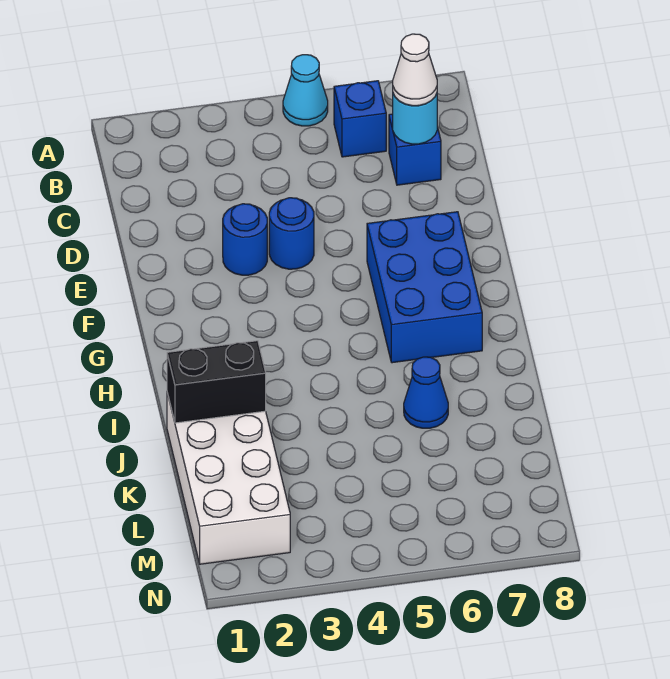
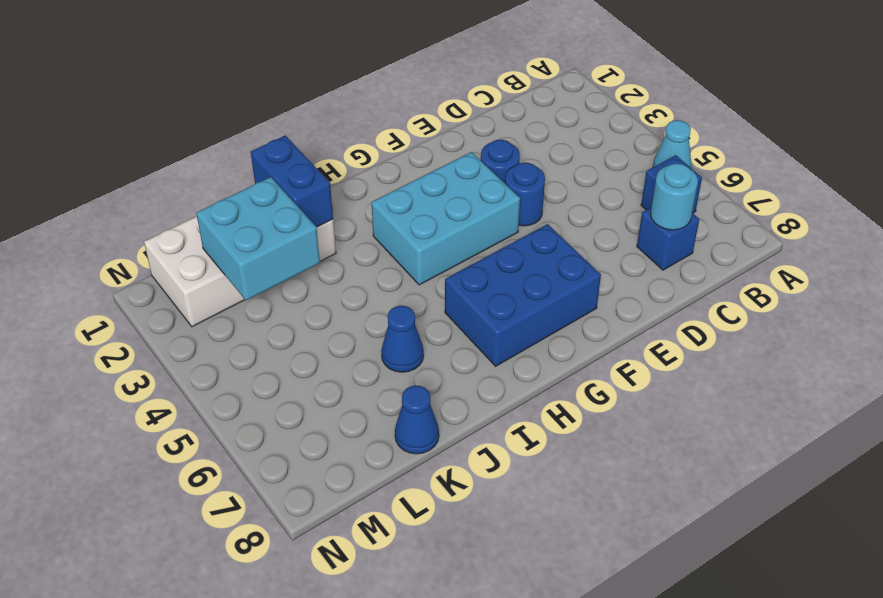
white 1x1 cone [393,34,437,106] -> none
none -> cyan 2x3 brick [371,152,520,285]
black 1x2 brick [167,341,266,423] -> blue 1x2 brick [251,135,333,227]
none -> cyan 2x2 brick [196,177,320,300]
none -> blue 1x1 cone [395,386,439,454]

